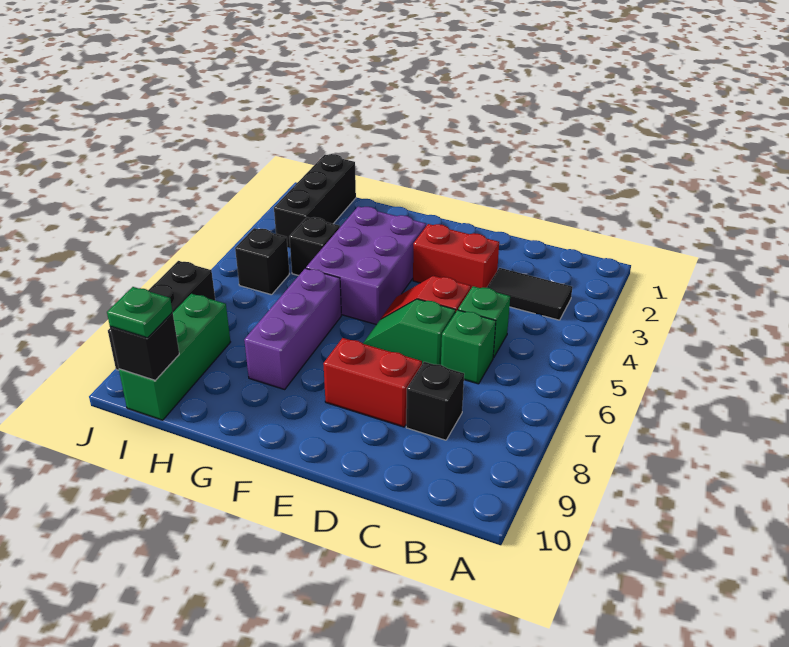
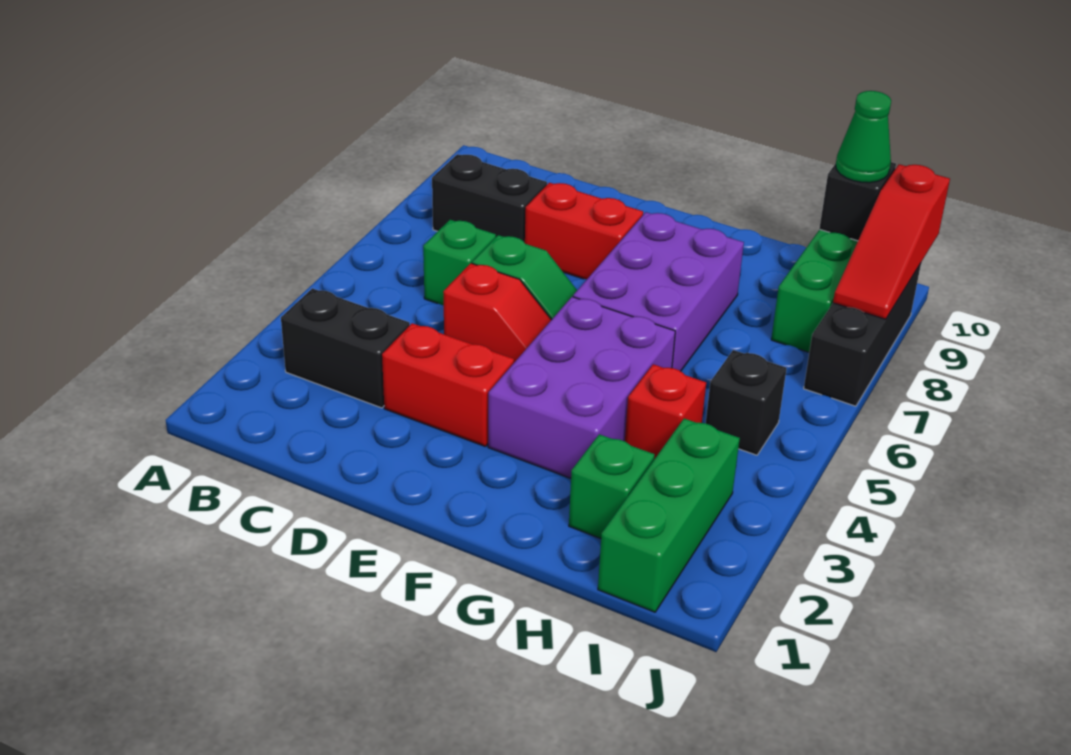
black 1x2 tile [487,268,572,320] -> black 1x2 brick [281,288,410,408]
green 1x1 brick [458,286,510,358] -> green 1x1 brick moved to [569,434,655,539]
black 1x1 brick [406,362,464,440] -> black 1x2 brick [432,154,547,243]
purple 1x3 brick [244,268,342,389] -> purple 2x3 brick [573,212,744,371]
black 1x1 brick [289,217,340,276] -> red 1x1 brick [625,364,706,459]
black 1x3 brick [274,154,356,248] -> green 1x3 brick [598,419,740,612]
green 1x1 plate [107,287,173,338] -> green 1x1 cone [836,91,891,183]
none -> red 1x3 slope [833,164,950,319]

